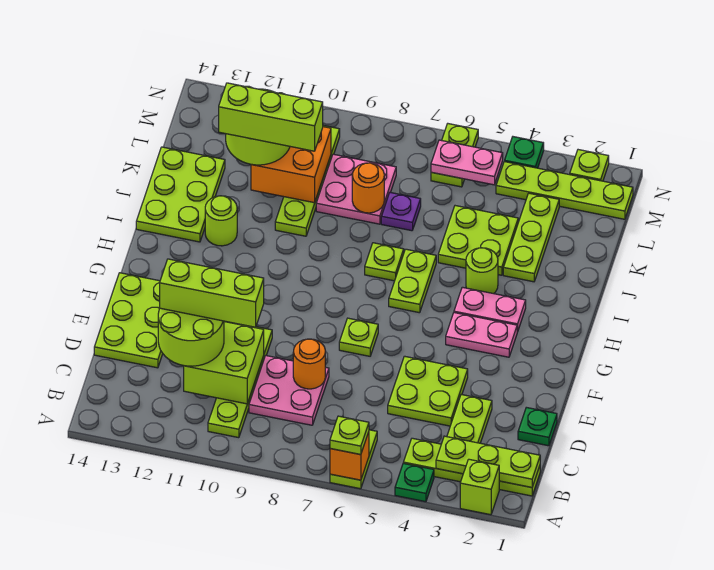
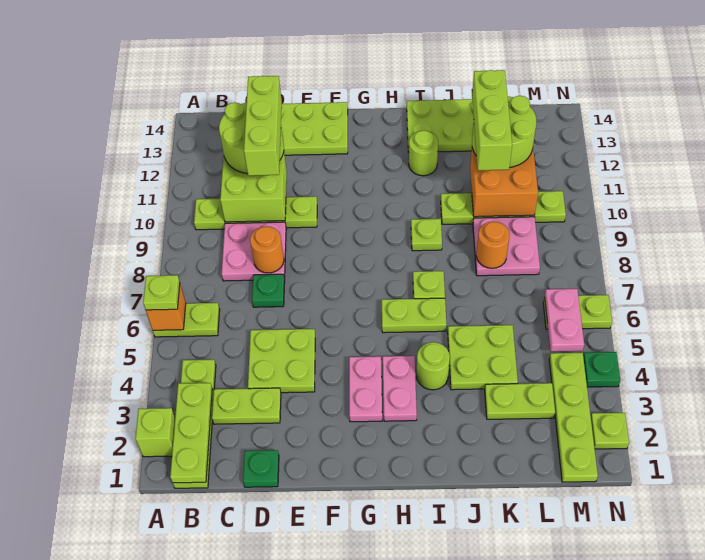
green 1x1 plate [395,463,434,502] -> green 1x1 plate moved to [252,274,285,307]
lime 1x1 plate [339,318,378,356] -> lime 1x1 plate moved to [411,219,442,251]
lime 1x3 plate [503,193,559,282] -> lime 1x2 plate [485,383,555,419]
purple 1x1 plate [381,192,421,231] -> none

